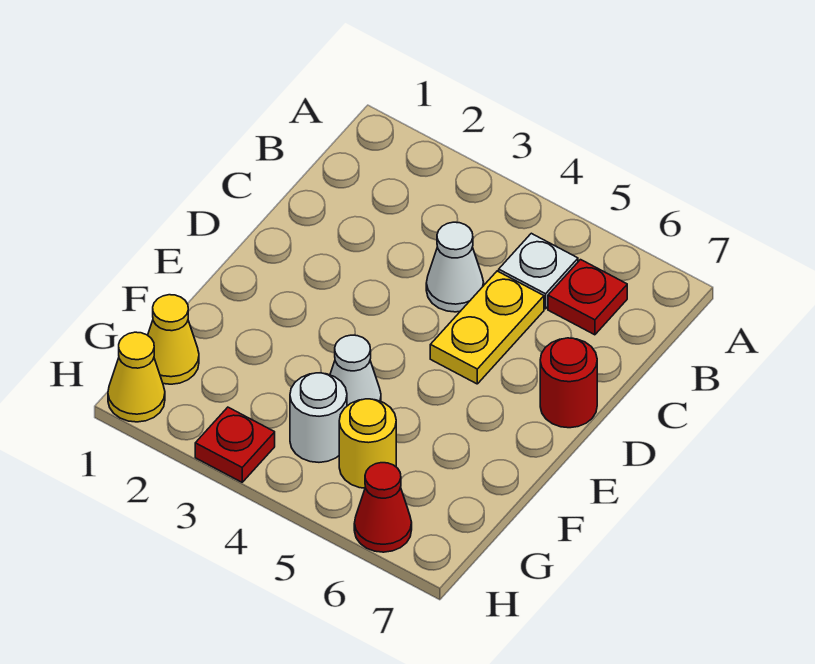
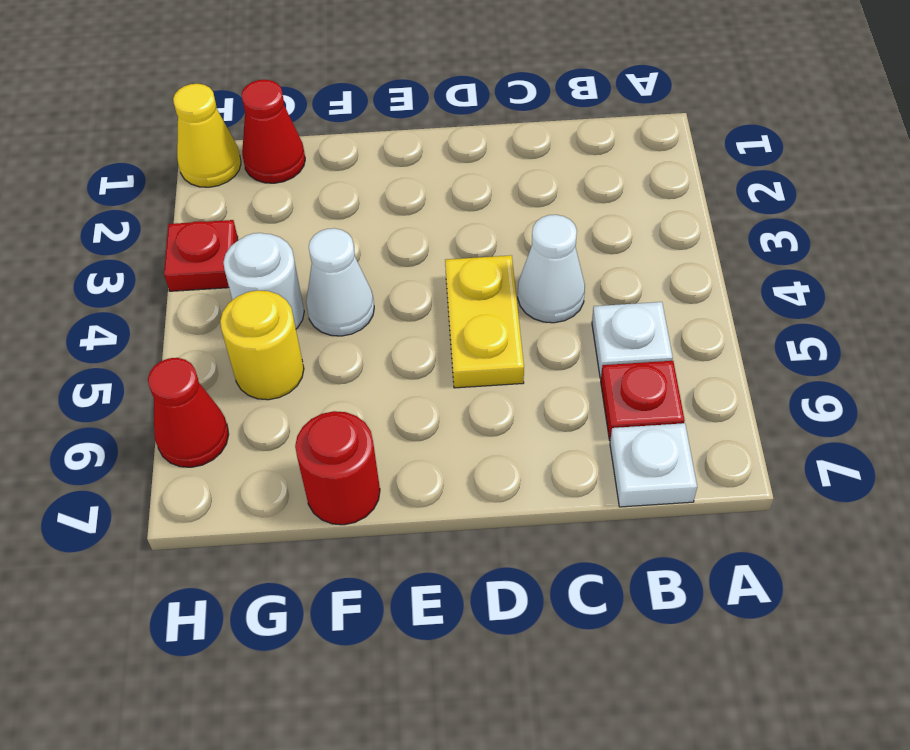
none -> white 1x1 plate [610,423,697,507]
yellow 1x2 plate [430,271,544,384] -> yellow 1x2 plate turned to [445,255,524,388]
red 1x1 round brick [540,338,597,428] -> red 1x1 round brick moved to [295,411,380,525]
yellow 1x1 cone [148,295,199,384] -> red 1x1 cone [241,80,305,183]

